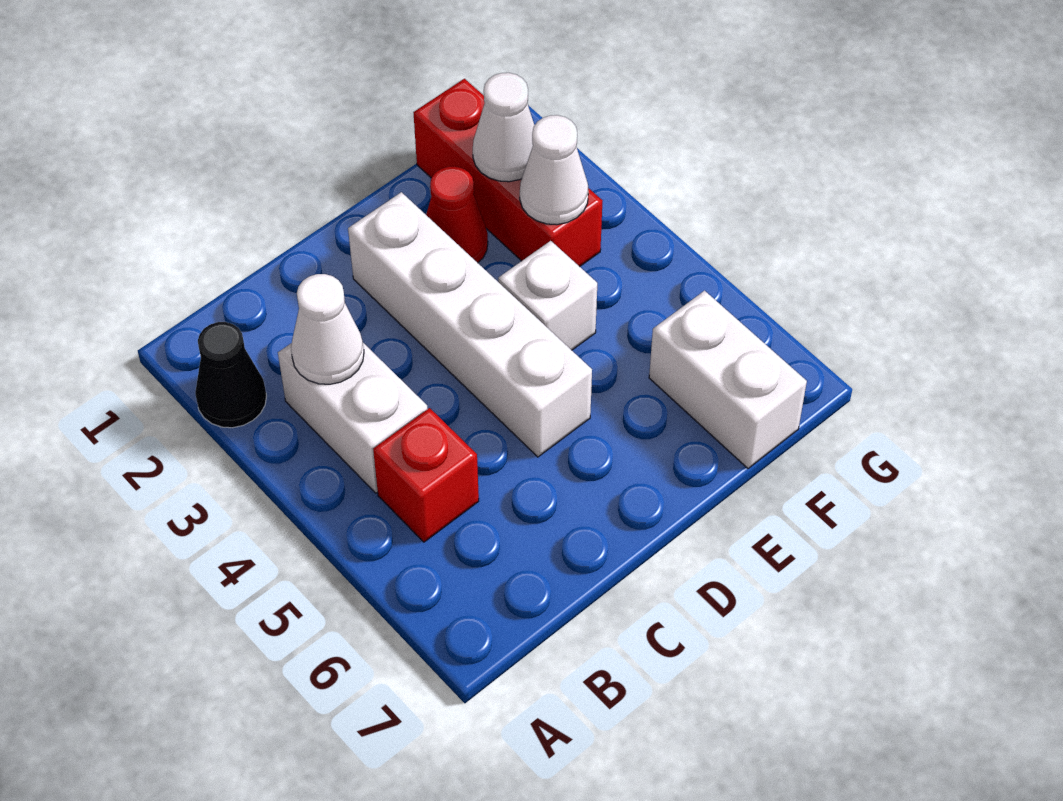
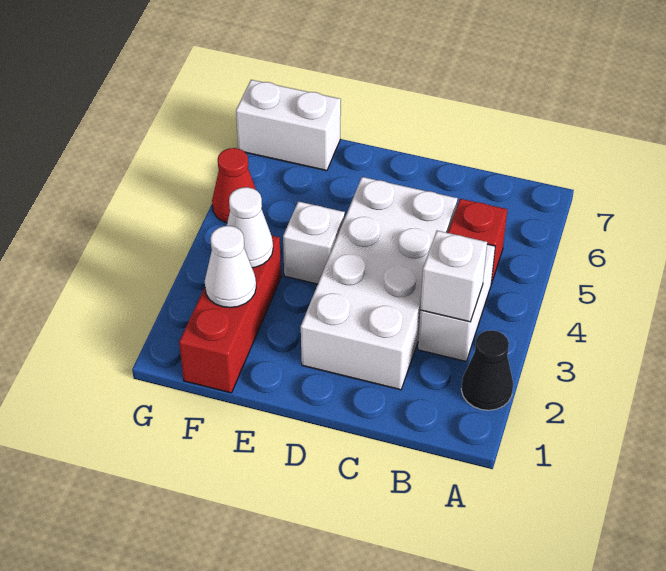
white 1x1 cone [291,274,364,384] -> white 1x1 brick [420,231,487,322]
white 1x4 brick [348,192,592,457] -> white 2x4 brick [301,177,458,390]
red 1x1 cone [426,166,488,263] -> red 1x1 cone moved to [212,148,256,223]
white 1x2 brick [649,291,807,468] -> white 1x2 brick turned to [236,80,341,171]

